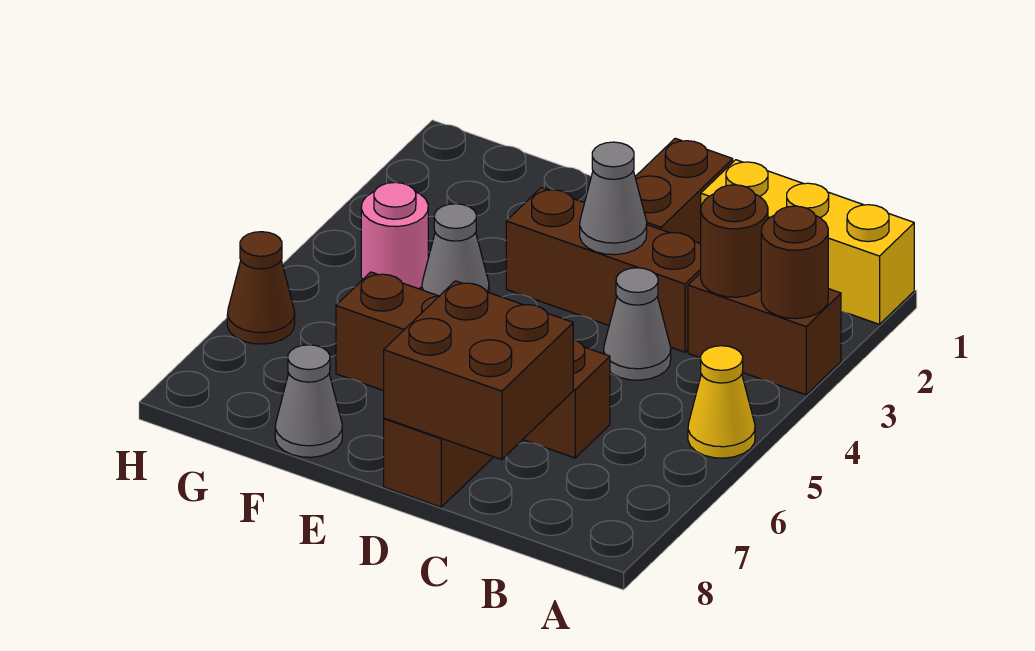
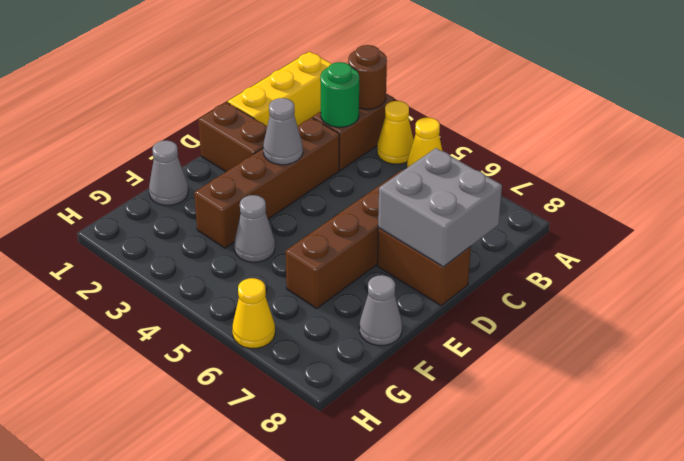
none -> yellow 1x1 cone [377,101,414,164]
brown 1x1 round brick [701,185,768,297] -> green 1x1 round brick [320,62,359,127]
brown 1x3 brick [506,188,701,352] -> brown 1x4 brick [194,118,339,248]
grey 1x1 cone [604,268,671,380] -> grey 1x1 cone moved to [149,141,188,205]
brown 2x2 brick [384,281,573,459] -> grey 2x2 brick [378,148,502,267]
pink 1x1 round brick [361,182,428,289] -> none
brown 1x1 cone [227,232,295,344] -> yellow 1x1 cone [232,278,275,348]

